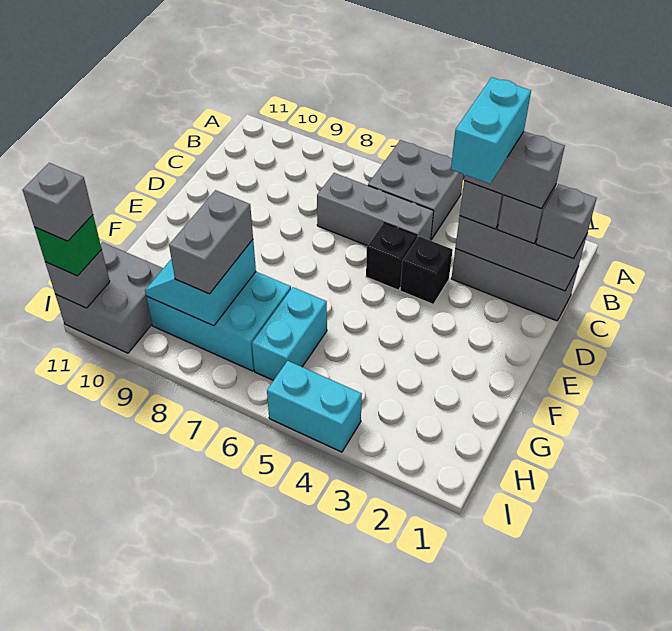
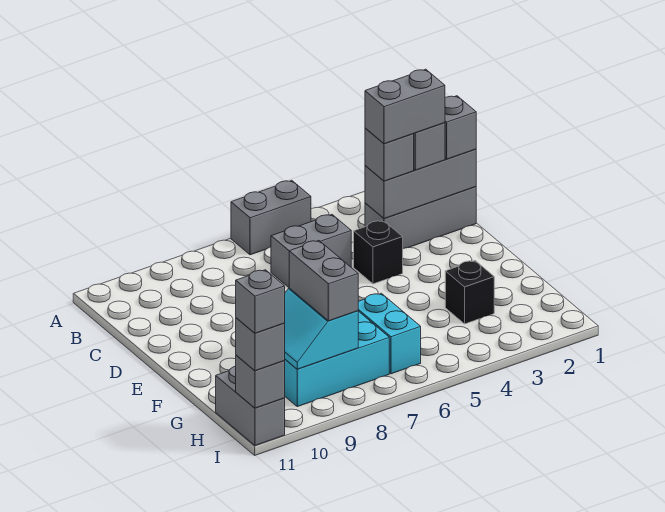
grey 2x2 brick [368,140,464,240] -> grey 1x2 brick [231,180,311,255]
cyan 1x2 brick [451,77,531,184] -> none
grey 1x3 brick [317,173,434,246] -> grey 1x2 brick [271,215,351,287]
black 1x1 brick [366,223,417,290] -> black 1x1 brick moved to [445,261,494,324]
grey 2x2 brick [55,242,163,353] -> grey 1x2 brick [216,366,285,445]
cyan 1x2 brick [267,361,362,452] -> none
green 1x1 brick [34,215,102,276] -> grey 1x1 brick [236,318,285,371]

